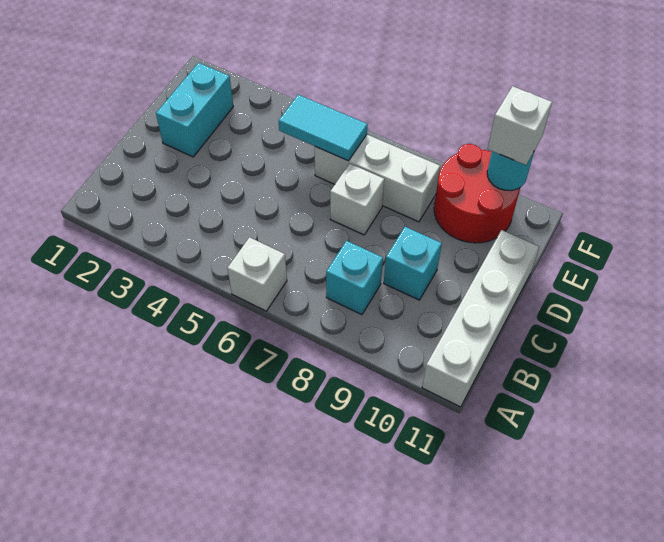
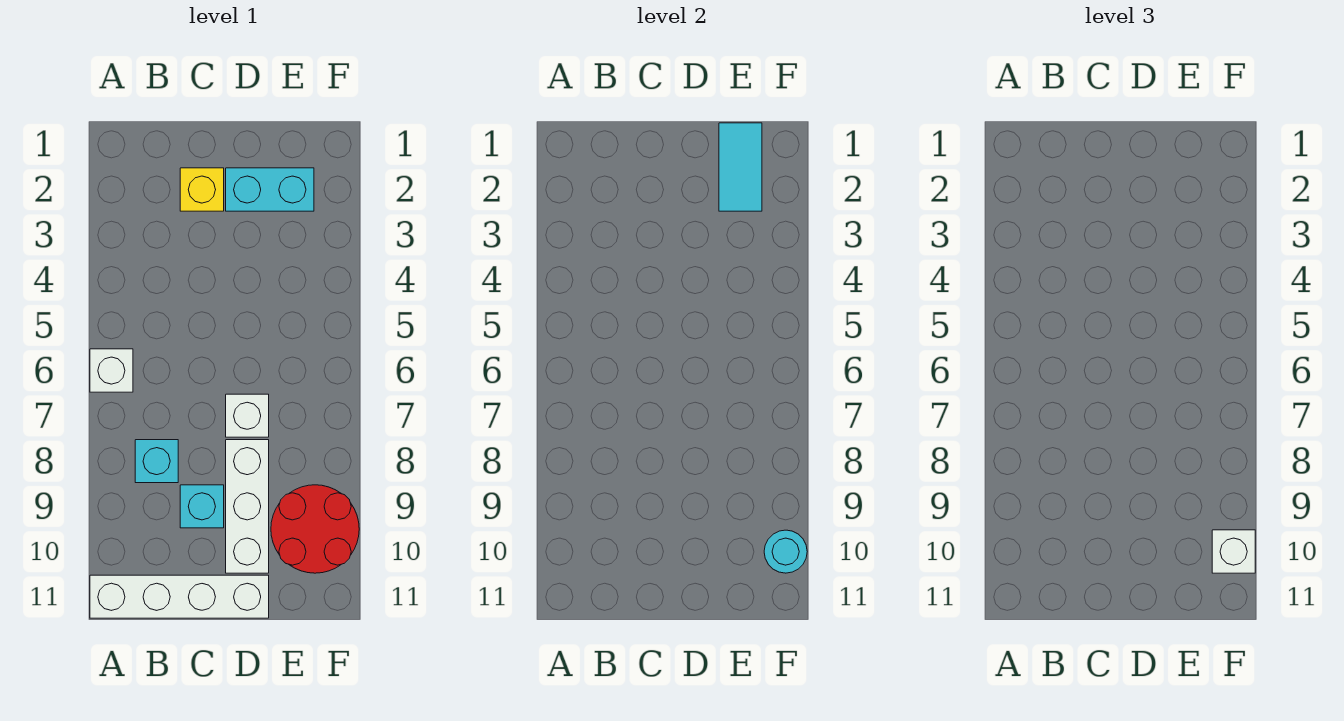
none -> yellow 1x1 brick [180,168,224,211]
cyan 1x2 tile [279,95,367,161] -> cyan 1x2 tile moved to [719,123,762,211]
white 1x3 brick [314,135,440,222] -> white 1x3 brick moved to [226,440,269,573]

